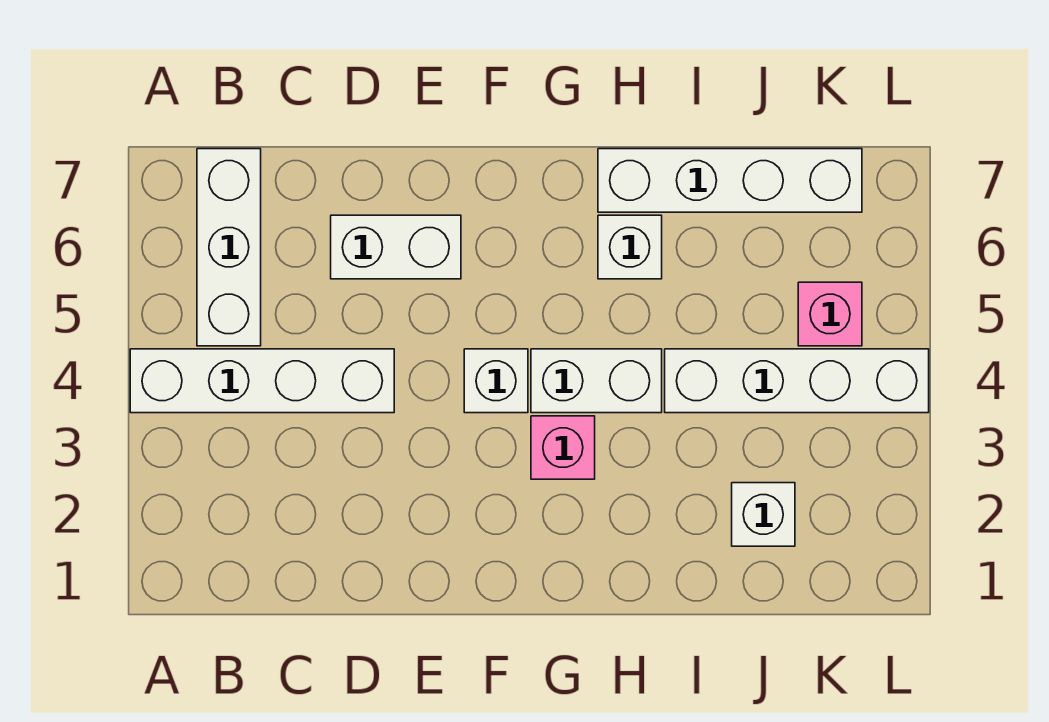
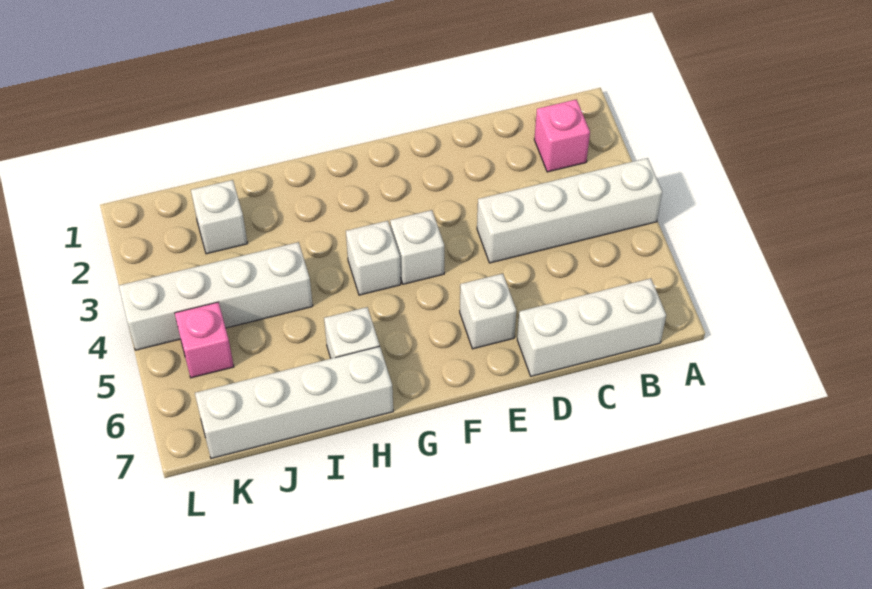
white 1x3 brick [197,149,261,346] -> white 1x3 brick turned to [517,278,666,376]
white 1x2 brick [331,215,461,279] -> white 1x1 brick [460,274,516,349]
pink 1x1 brick [531,416,595,479] -> pink 1x1 brick moved to [534,99,590,172]
white 1x2 brick [531,349,662,413] -> white 1x1 brick [346,221,401,295]

